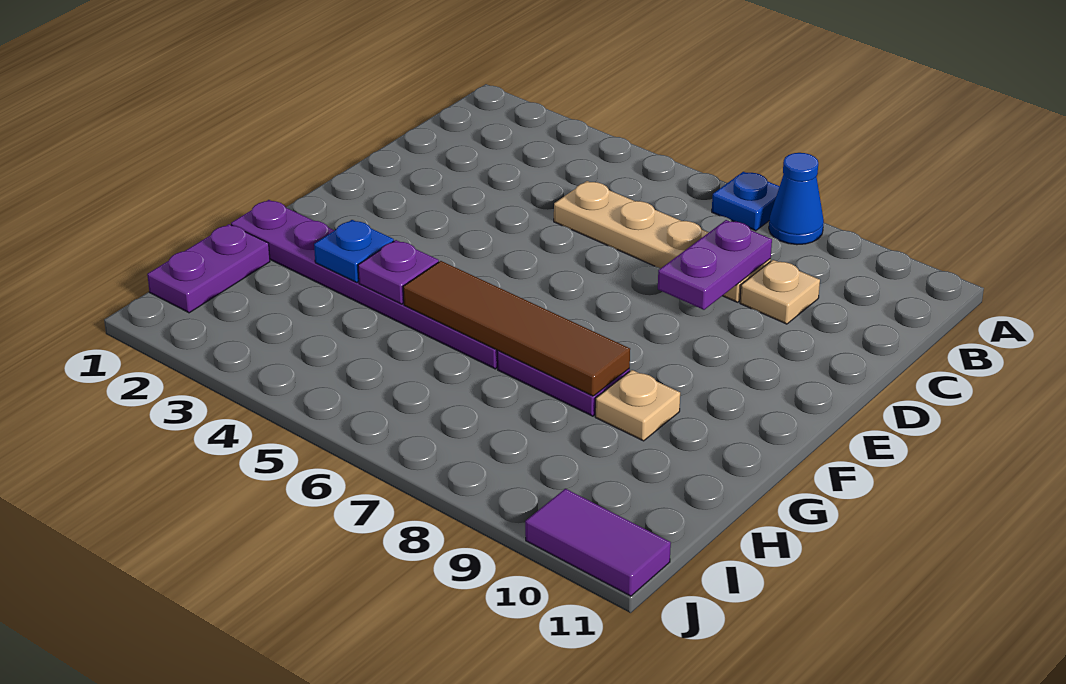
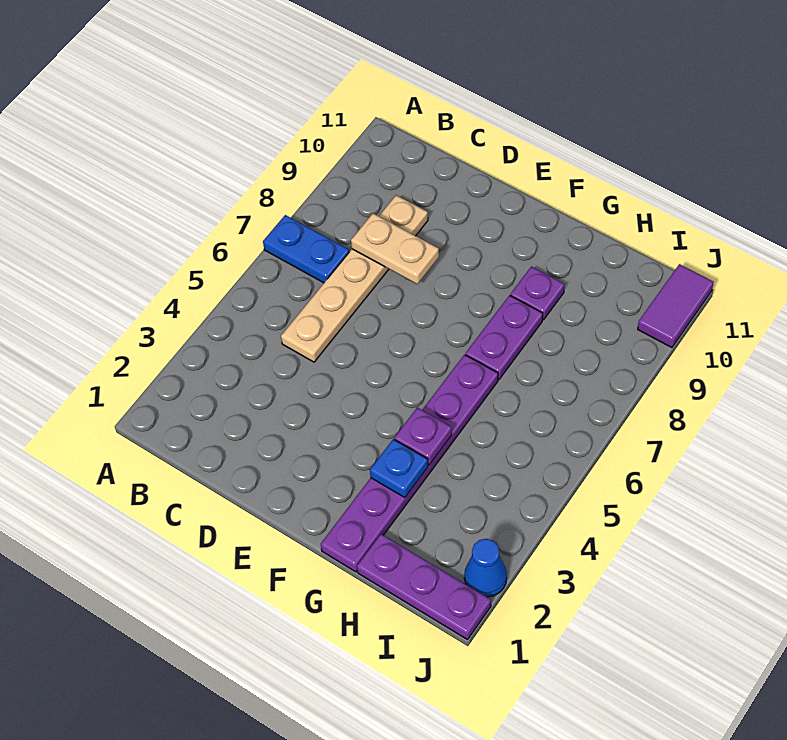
blue 1x1 plate [712,172,780,231] -> blue 1x2 plate [263,215,349,283]
blue 1x1 cone [769,153,824,245] -> blue 1x1 cone moved to [464,539,507,597]
purple 1x2 plate [658,220,772,310] -> tan 1x2 plate [351,213,439,284]
brown 1x4 tile [403,261,630,396] -> none
tan 1x1 plate [595,370,680,441] -> purple 1x1 plate [510,267,565,320]
purple 1x2 plate [147,224,270,313] -> purple 1x3 plate [357,534,491,640]

